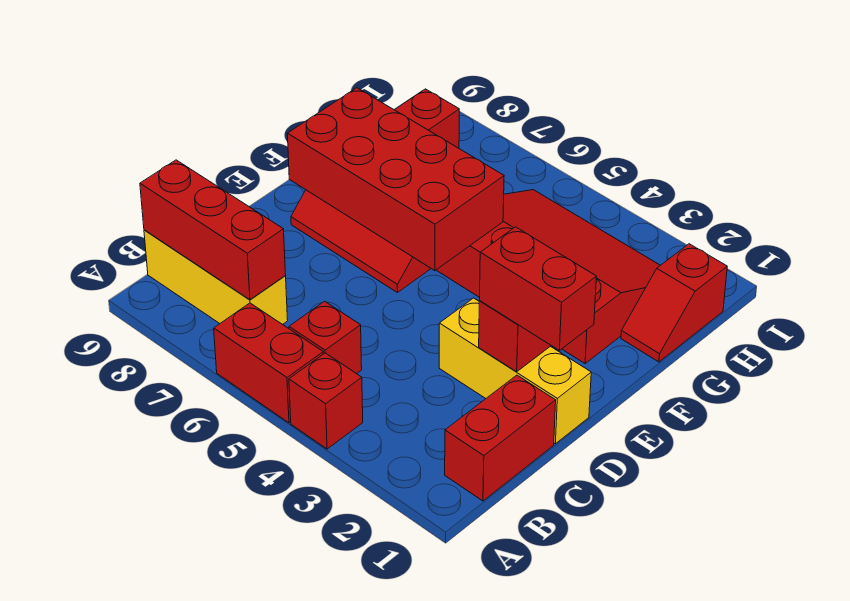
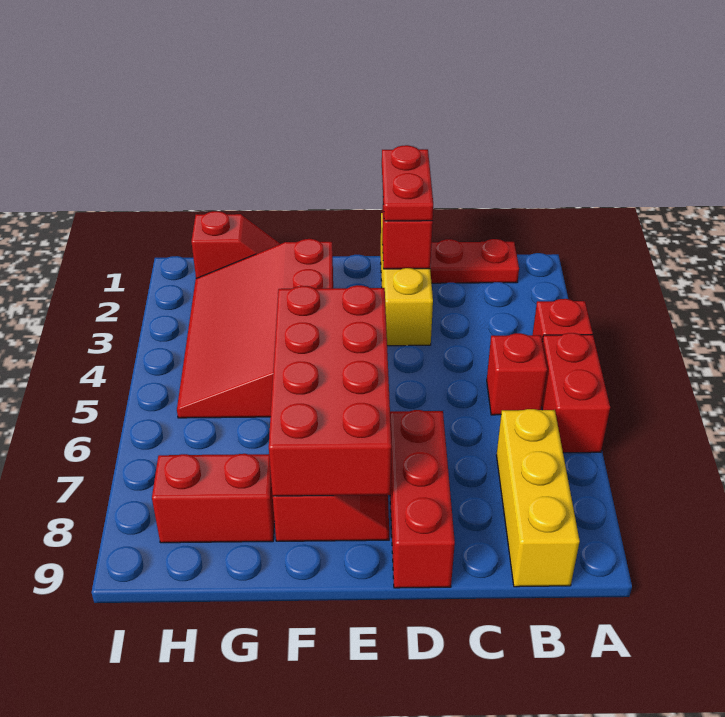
red 1x2 brick [445,375,556,501] -> red 1x2 plate [430,239,519,283]
red 1x3 brick [140,160,286,300] -> red 1x3 brick moved to [390,410,455,588]
red 1x2 brick [479,227,597,351] -> red 1x2 plate [382,145,433,221]

